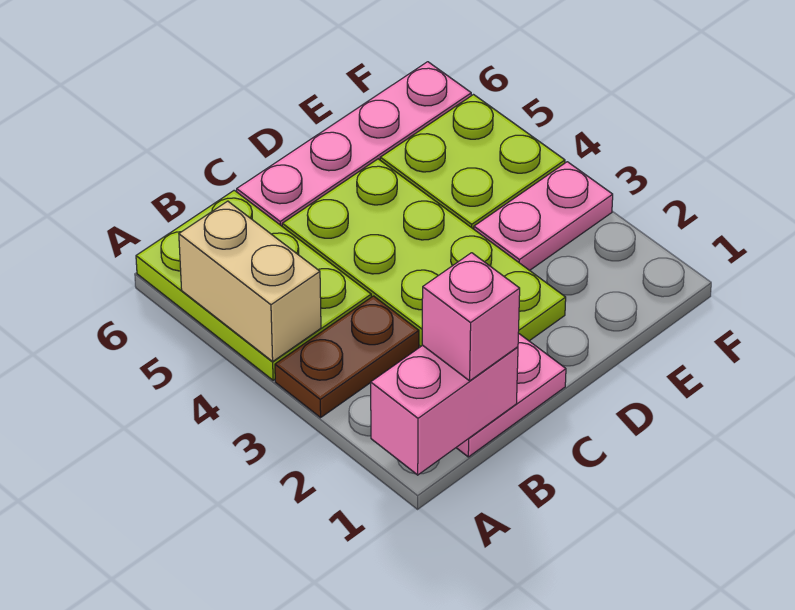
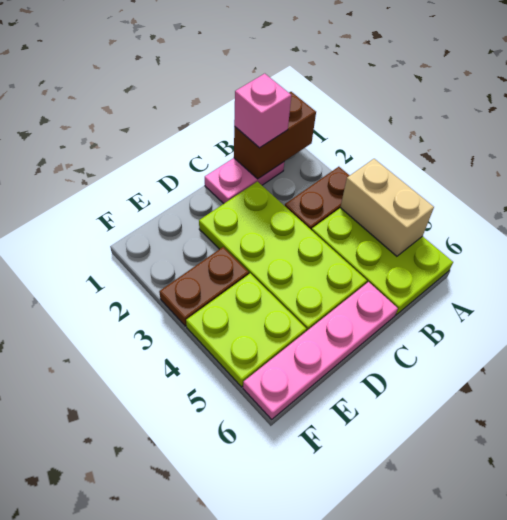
pink 1x2 brick [371,345,518,475] -> brown 1x2 brick [234,92,316,179]
pink 1x2 plate [474,162,613,270] -> brown 1x2 plate [159,247,249,326]

